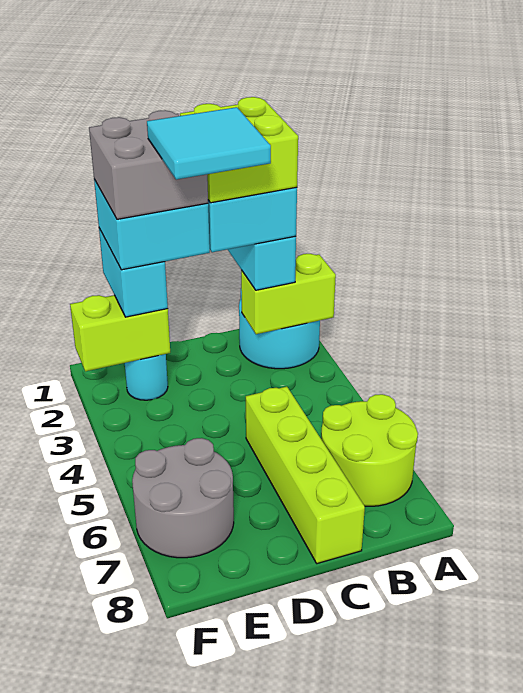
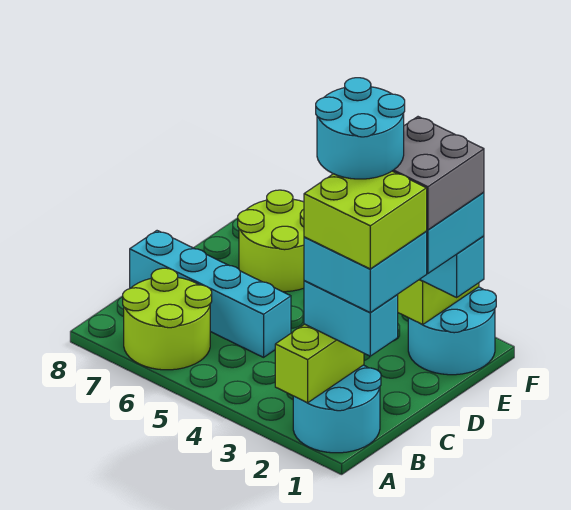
cyan 2x2 tile [147,107,271,180] -> cyan 2x2 round brick [316,78,405,179]
lime 1x4 brick [246,387,365,564] -> cyan 1x4 brick [130,231,291,357]
cyan 1x1 round brick [125,354,168,400] -> cyan 2x2 round brick [408,287,496,375]
grey 2x2 round brick [132,438,234,558] -> lime 2x2 round brick [238,190,304,292]

